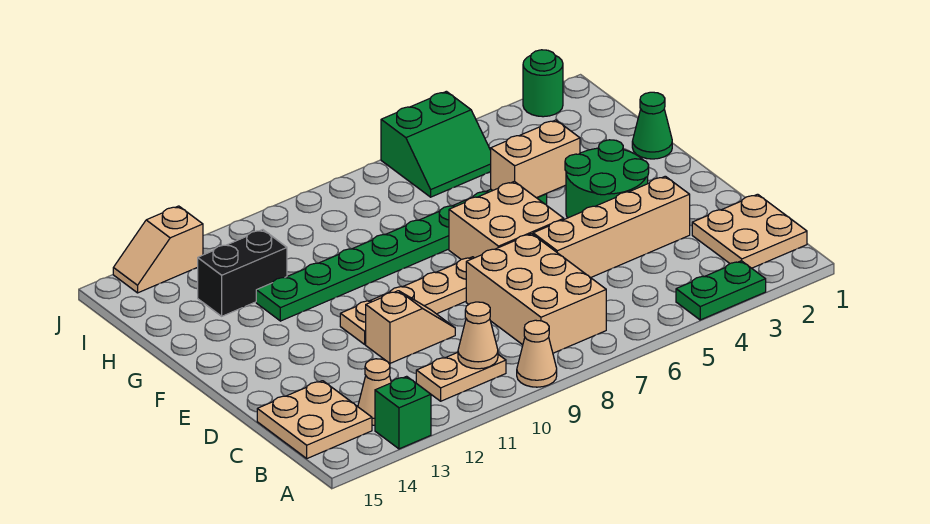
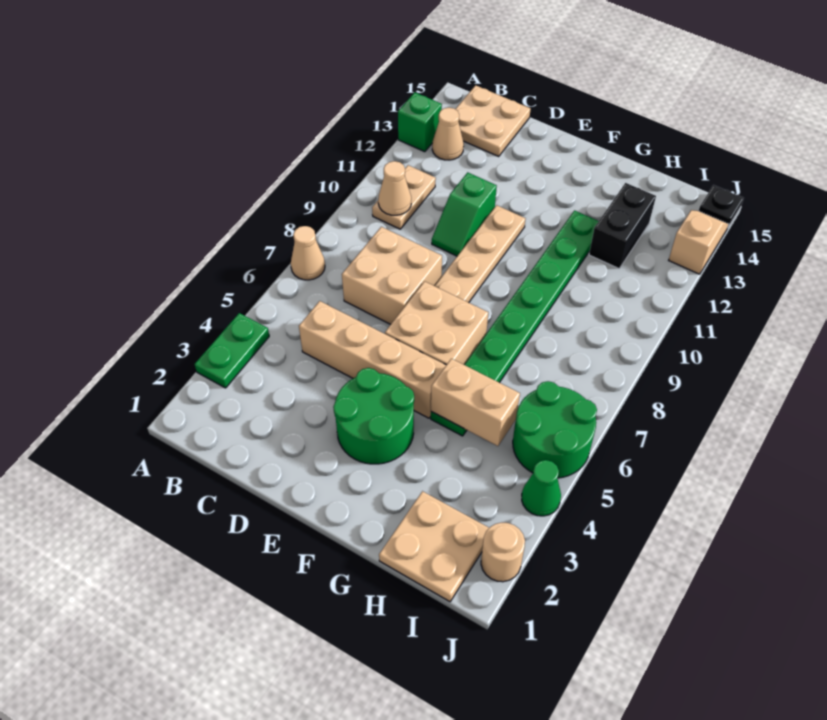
tan 1x1 cone [517,320,557,387] -> tan 1x1 cone moved to [291,226,325,280]
tan 2x2 plate [692,194,807,268] -> tan 2x2 plate moved to [379,491,489,602]
tan 2x3 brick [466,234,606,353] -> tan 2x2 brick [342,227,442,324]
tan 1x4 brick [533,176,690,278] -> tan 1x4 brick turned to [299,301,446,418]
tan 1x2 slope [366,291,455,363] -> green 1x2 slope [432,172,497,256]
green 1x1 cone [632,92,672,159] -> green 1x1 cone moved to [522,460,561,516]
tan 1x2 brick [491,120,580,198] -> tan 1x2 brick turned to [431,359,520,446]
green 2x2 slope [381,91,491,197] -> green 2x2 round brick [513,381,597,478]
green 1x1 round brick [523,50,563,117] -> tan 1x1 round brick [481,523,525,582]
none -> black 1x1 plate [699,185,743,227]

